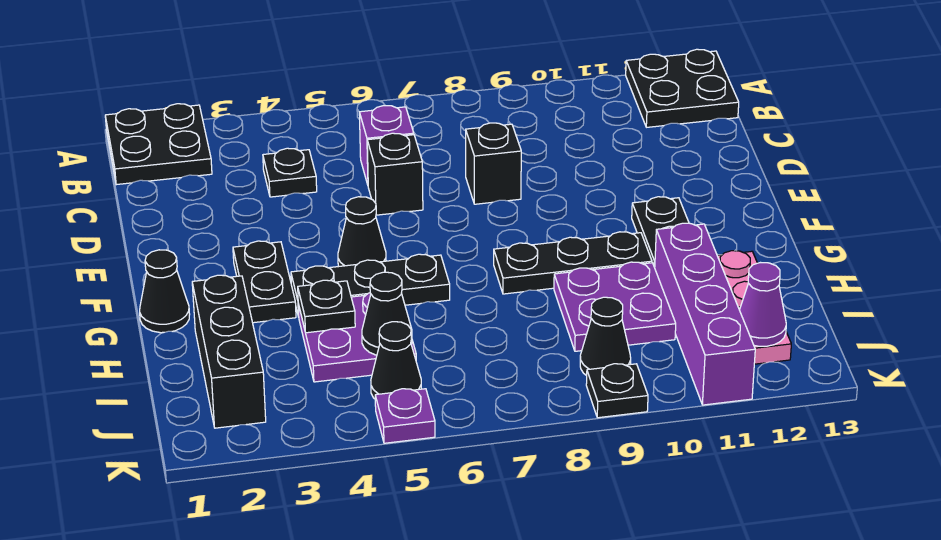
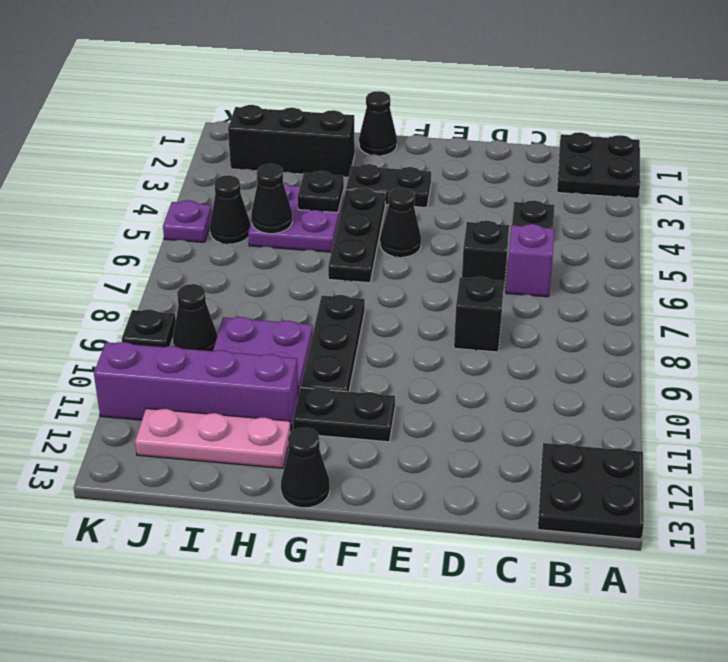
none -> black 1x1 cone [281,428,330,508]
purple 1x1 cone [740,263,786,346] -> none

